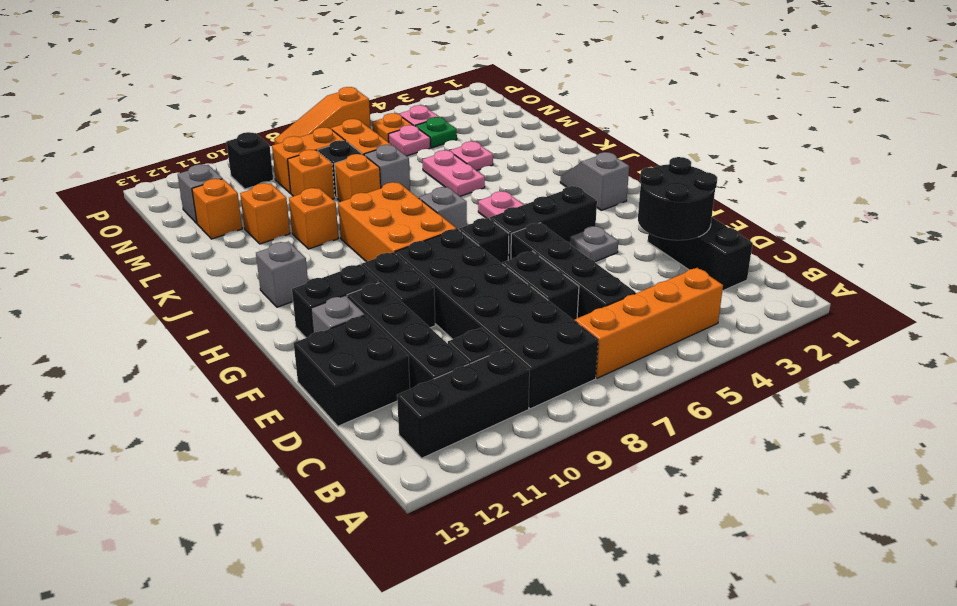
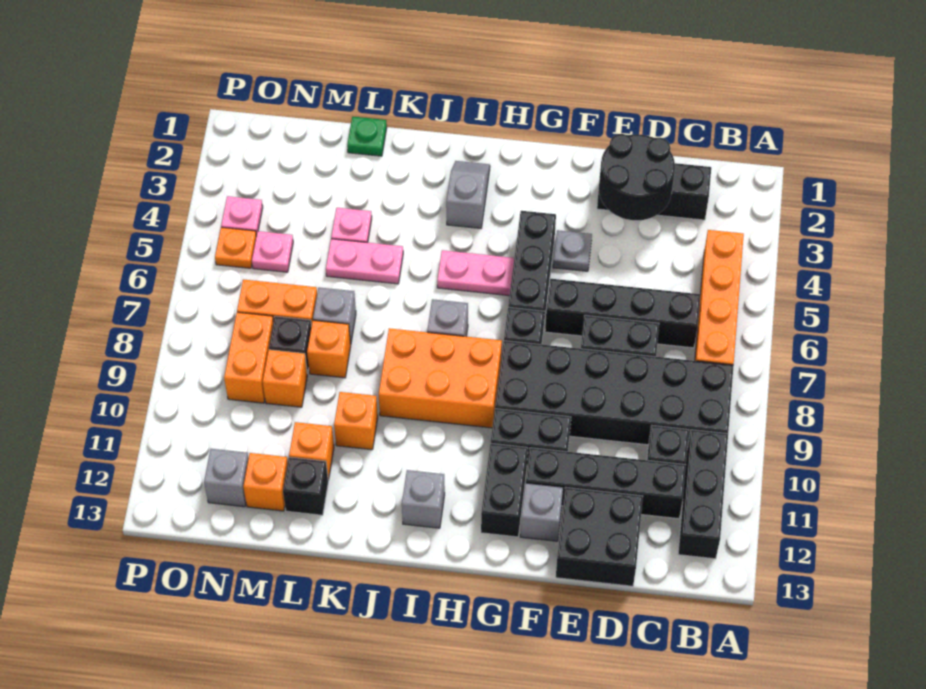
grey 1x2 slope [560,152,629,210] -> grey 1x2 slope turned to [446,161,490,228]
green 1x1 plate [416,117,457,148] -> green 1x1 plate moved to [347,117,387,156]
black 1x1 brick [227,132,273,189] -> black 1x1 brick moved to [283,457,328,515]
orange 1x3 slope [274,87,371,144] -> none

